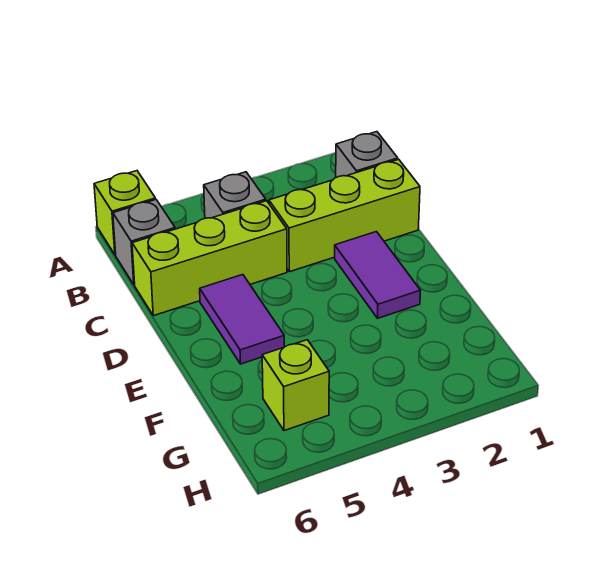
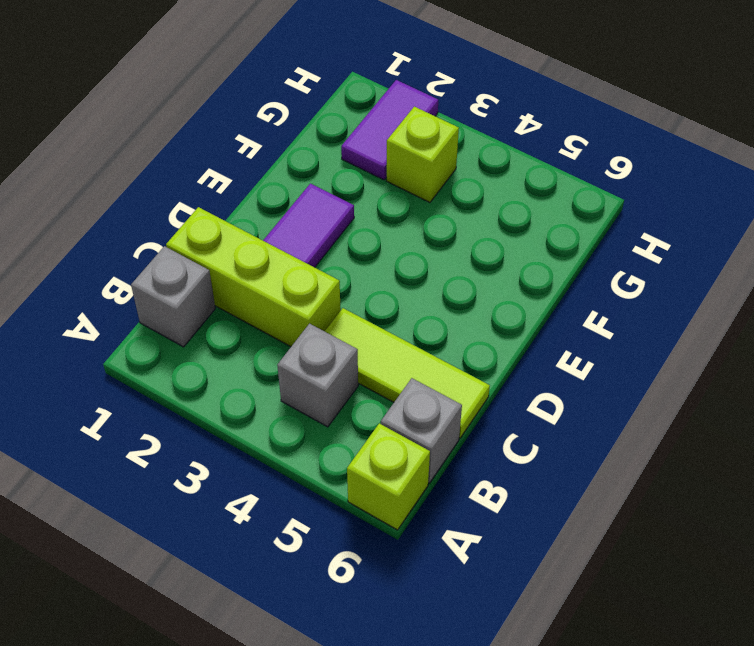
lime 1x3 brick [132,201,287,316] -> lime 1x3 tile [325,308,490,438]
purple 1x2 tile [200,275,284,364] -> purple 1x2 tile moved to [341,80,438,180]
lime 1x1 brick [262,340,329,431] -> lime 1x1 brick moved to [386,107,459,202]

